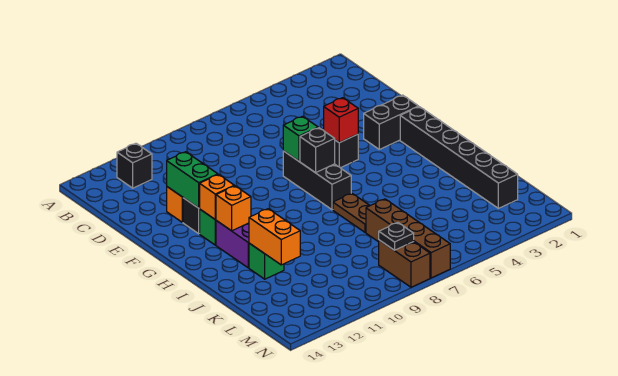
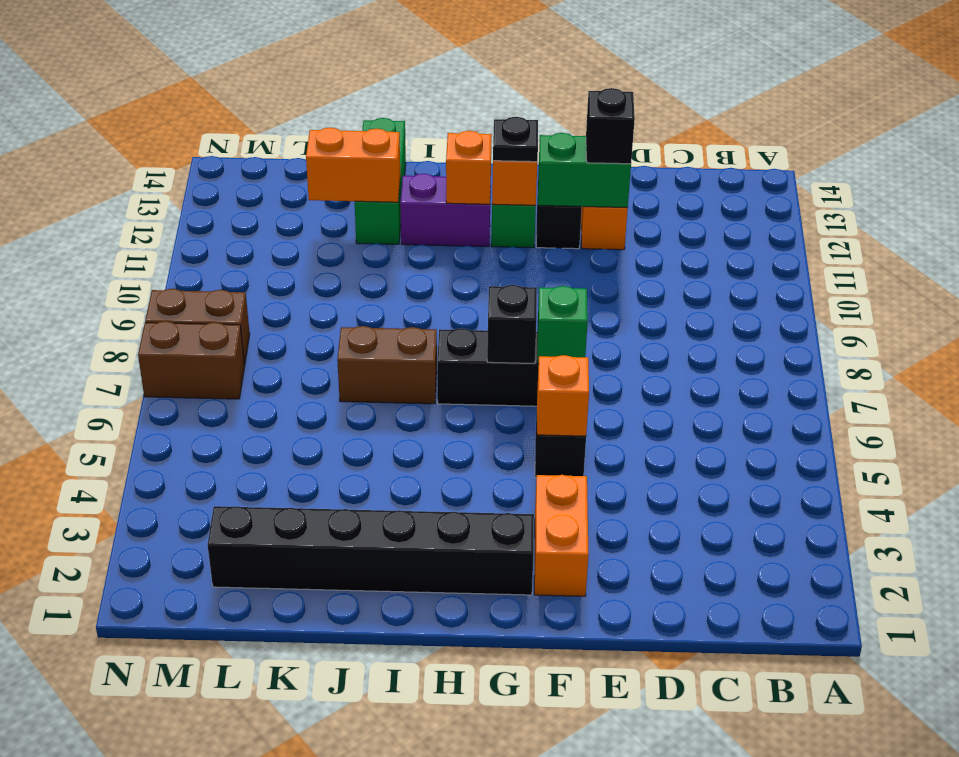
black 1x1 brick [117,143,152,188] -> black 1x1 brick moved to [586,88,635,164]
black 1x2 brick [364,95,419,149] -> orange 1x2 brick [534,475,589,596]
red 1x1 brick [324,98,358,143] -> orange 1x1 brick [537,355,589,436]
brown 1x2 plate [333,193,370,232] -> brown 1x2 brick [337,326,437,404]
green 1x1 brick [249,243,284,279] -> green 1x3 brick [355,118,406,244]
brown 1x4 brick [366,199,450,278] -> brown 1x2 brick [138,321,245,399]
black 1x1 plate [379,223,414,250] -> black 1x1 plate moved to [493,117,538,162]

